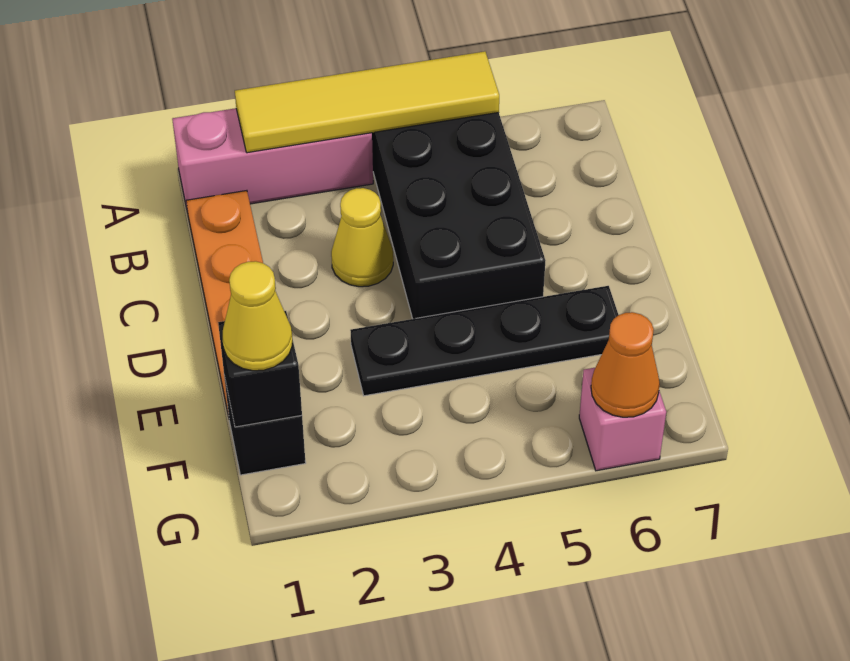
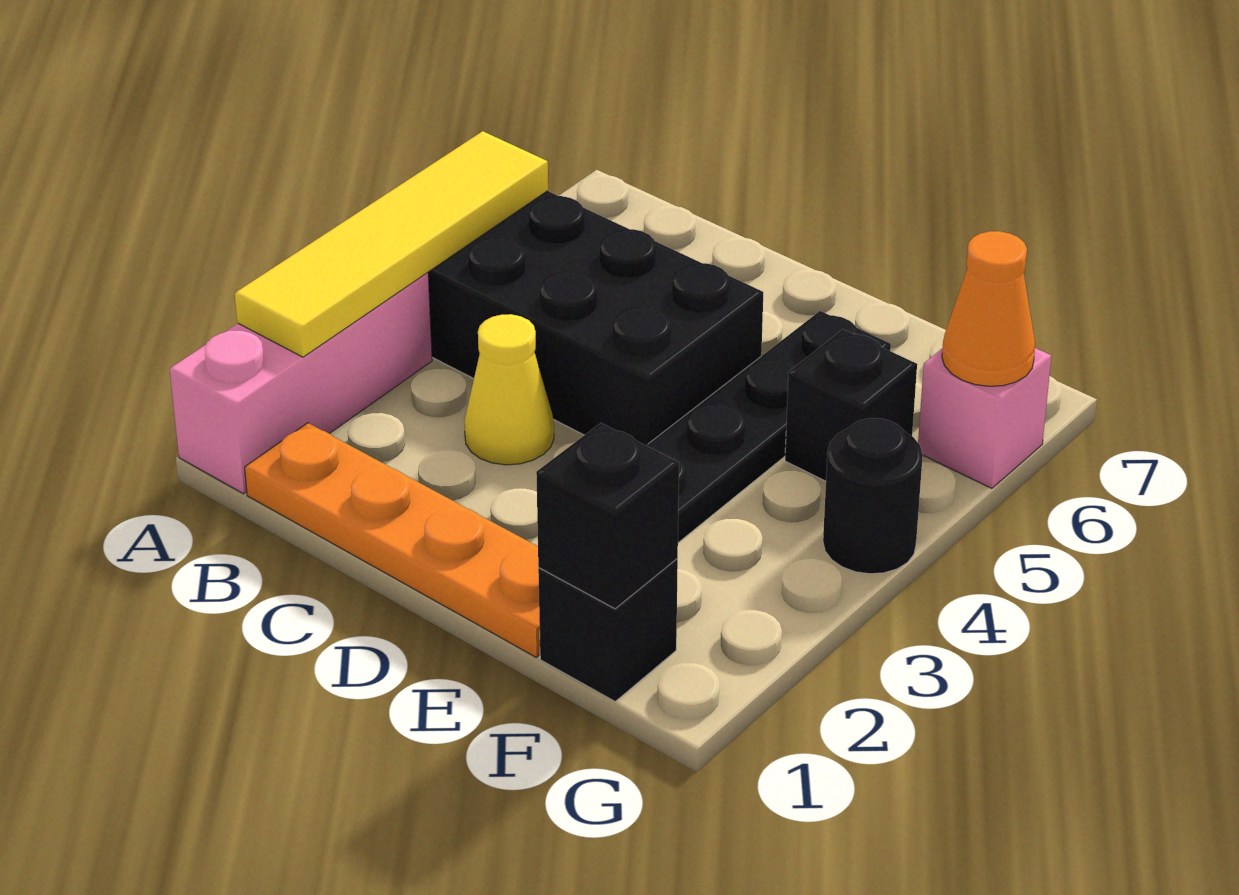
yellow 1x1 cone [223,261,292,371] -> none
none -> black 1x1 brick [785,329,917,481]
none -> black 1x1 round brick [823,418,923,574]

